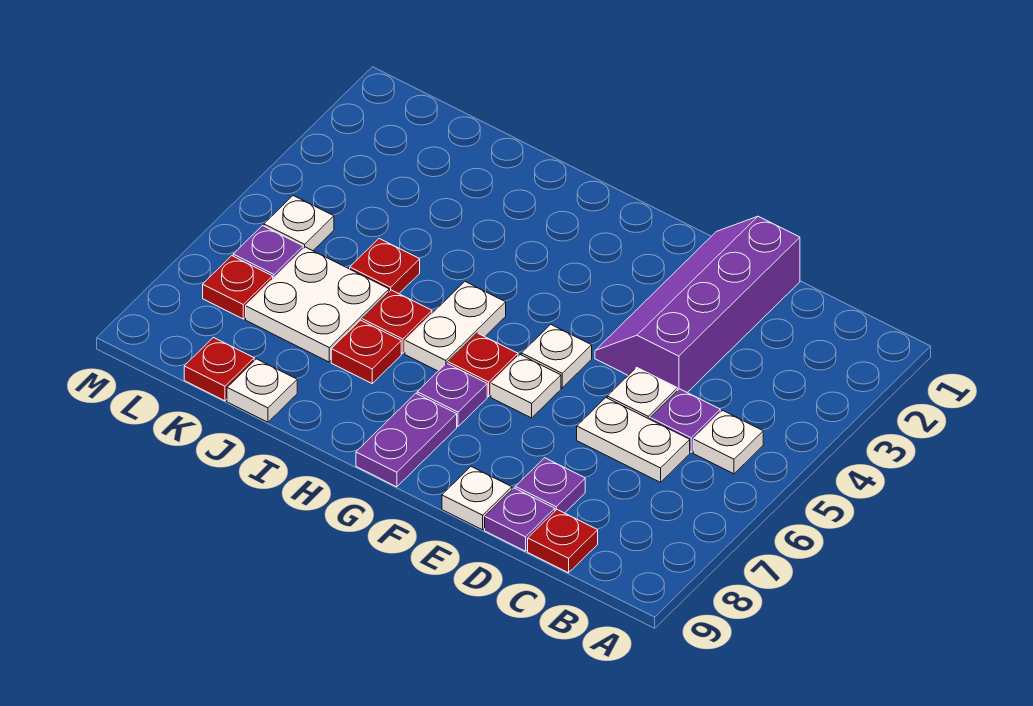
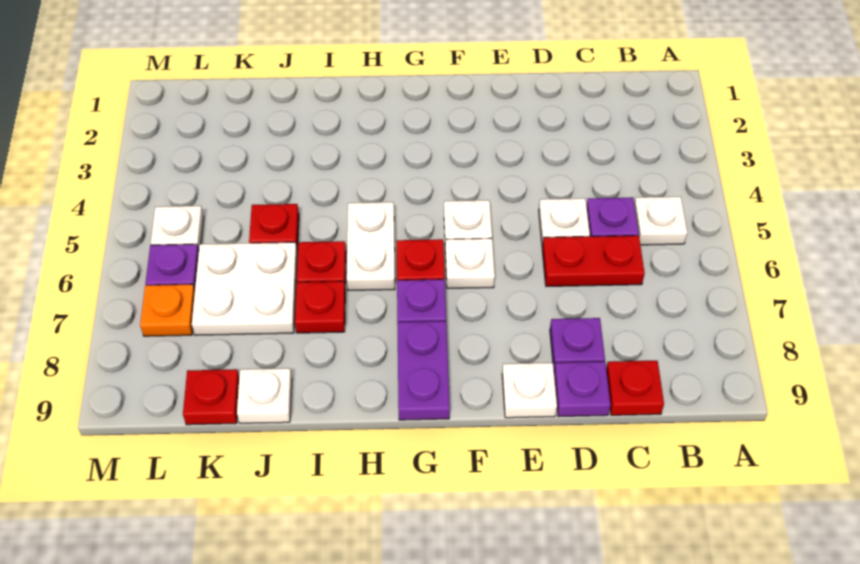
white 1x2 plate [577,398,690,482] -> red 1x2 plate [542,236,645,286]
purple 2x4 slope [595,216,800,392] -> none
red 1x1 plate [203,256,273,319] -> orange 1x1 plate [140,284,195,336]

